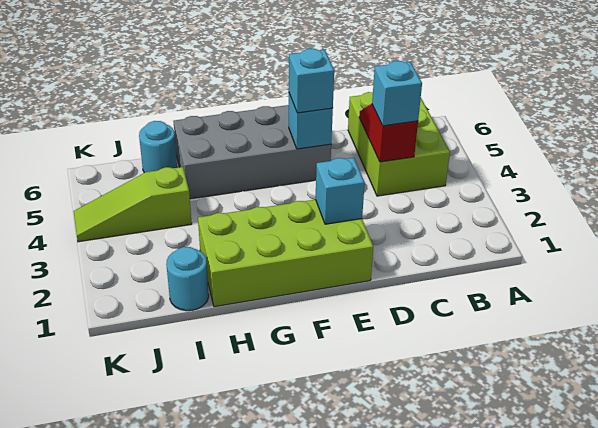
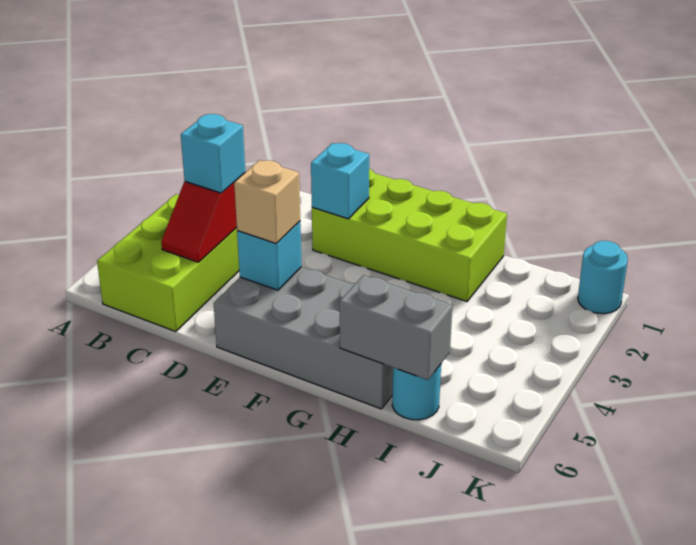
cyan 1x1 brick [289,49,334,113] -> tan 1x1 brick [234,160,300,244]
none -> grey 1x2 brick [340,275,453,380]
cyan 1x1 round brick [166,247,209,311] -> cyan 1x1 round brick moved to [578,241,628,314]
lime 1x3 slope [74,167,192,242] -> none

